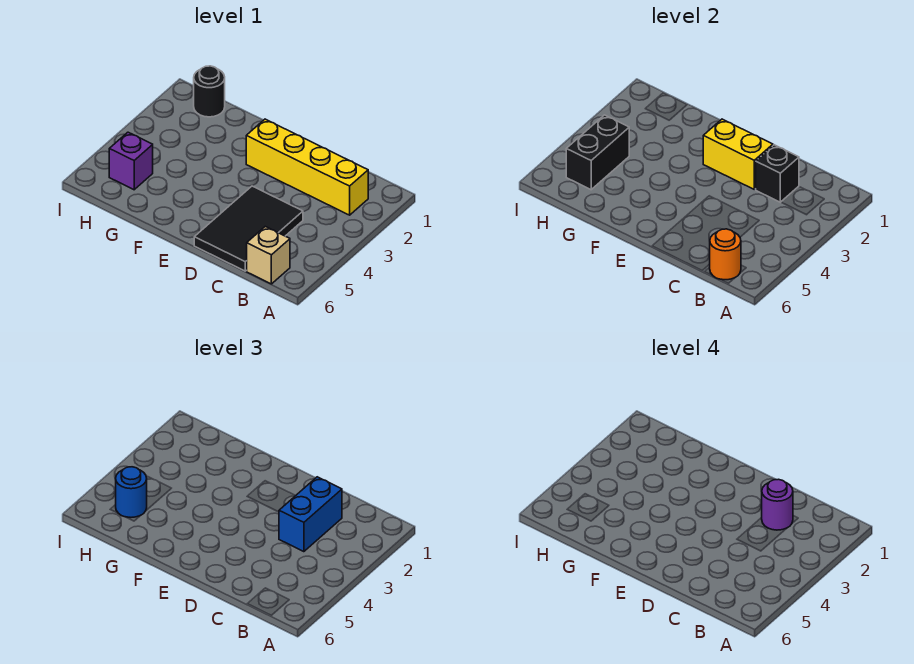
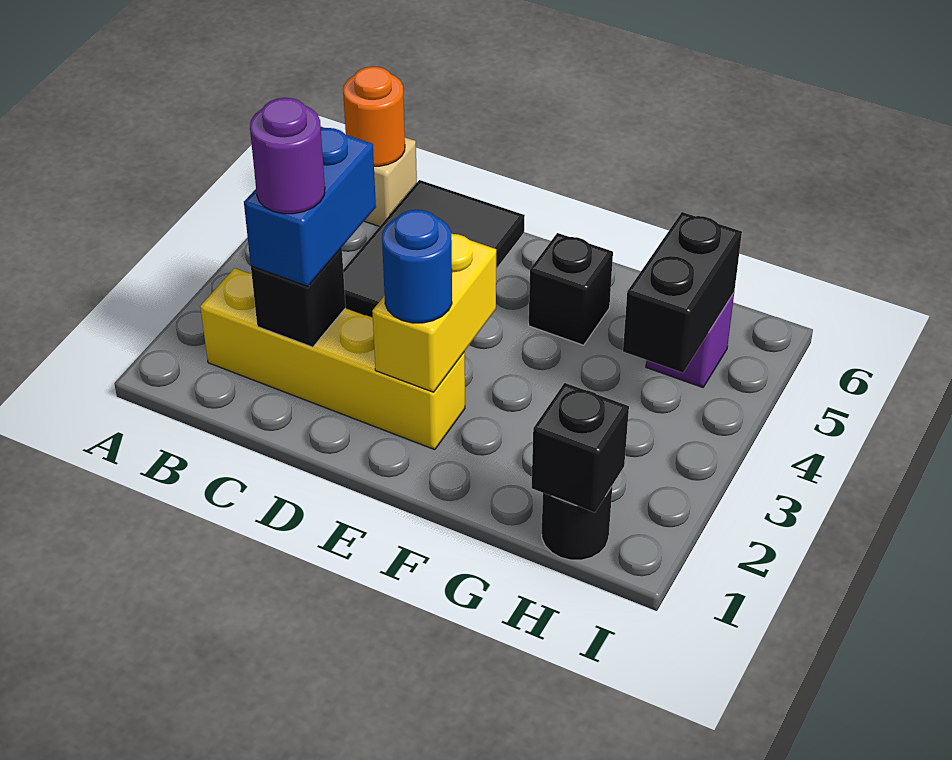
yellow 1x2 brick [703,119,773,189] -> yellow 1x2 brick turned to [372,234,496,392]
none -> black 1x1 brick [529,233,613,345]
none -> black 1x1 brick [532,383,629,513]
blue 1x1 round brick [116,467,147,517] -> blue 1x1 round brick moved to [382,210,452,323]

